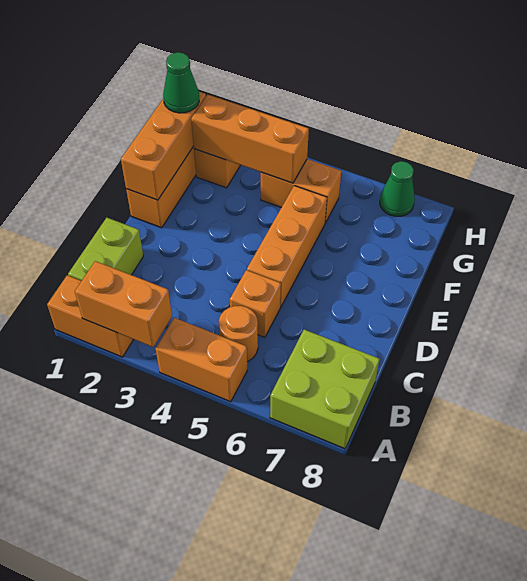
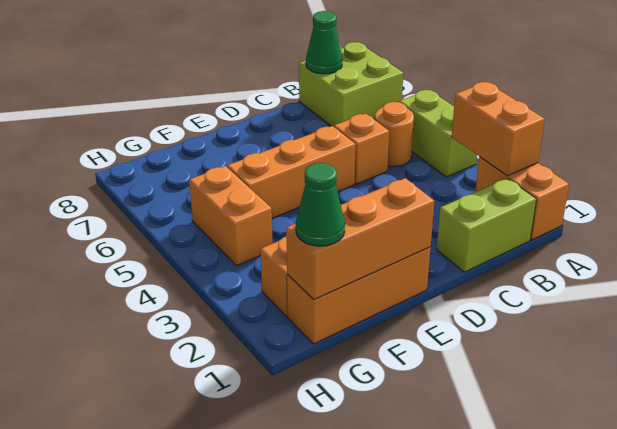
orange 1x2 brick [156,318,247,402] -> lime 1x2 brick [399,90,477,177]
orange 1x3 brick [191,95,309,183] -> none
green 1x1 cone [380,161,415,216] -> green 1x1 cone moved to [306,11,343,74]

